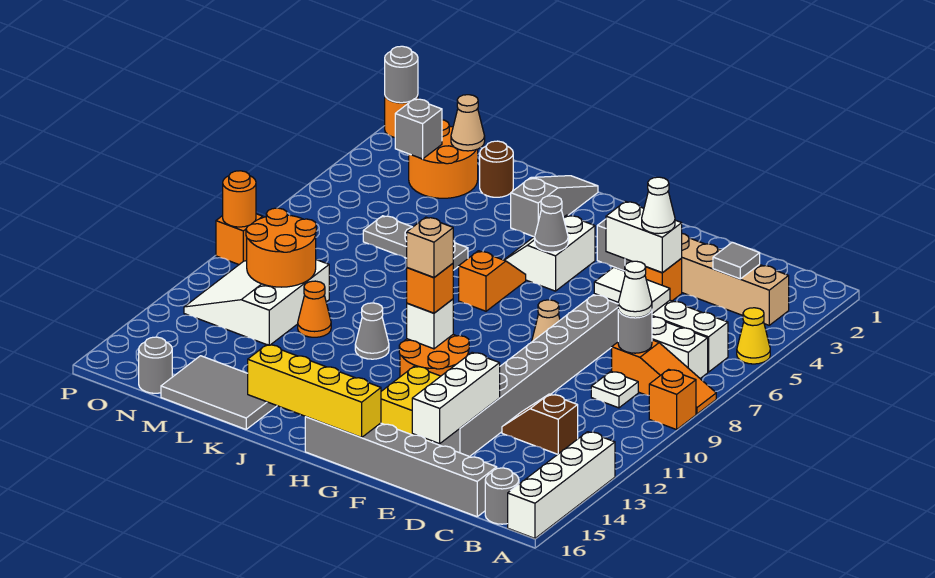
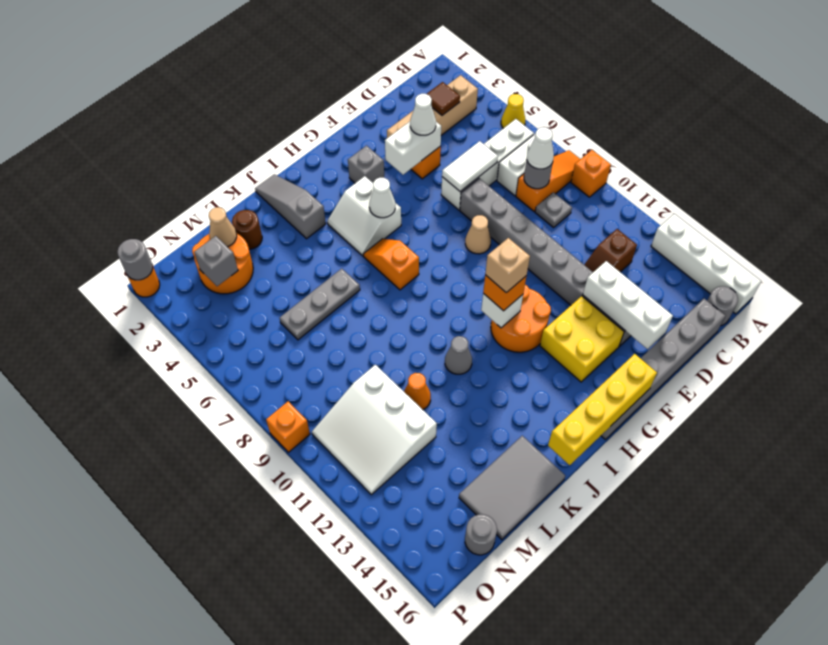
grey 1x1 tile [713,242,760,279] -> brown 1x1 tile [427,82,460,115]
white 1x1 plate [591,371,638,408] -> grey 1x1 plate [535,192,572,228]
grey 1x1 cone [535,196,568,252] -> white 1x1 cone [369,178,395,218]
orange 2x2 round brick [246,208,316,287] -> none
orange 1x1 round brick [223,171,256,227] -> none

